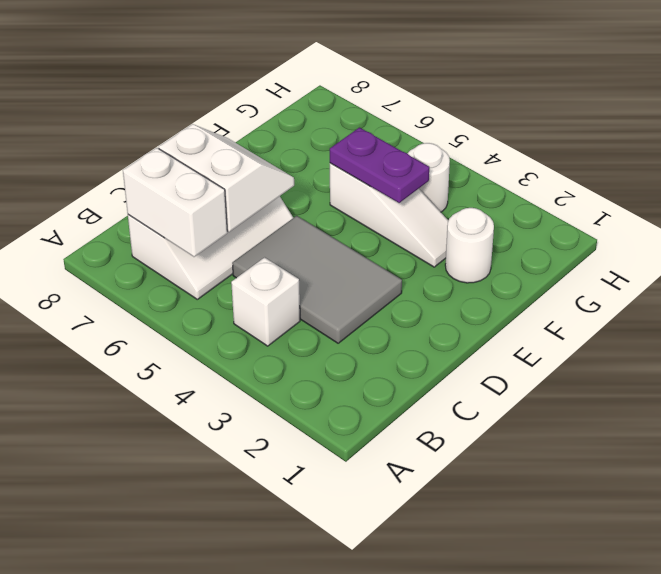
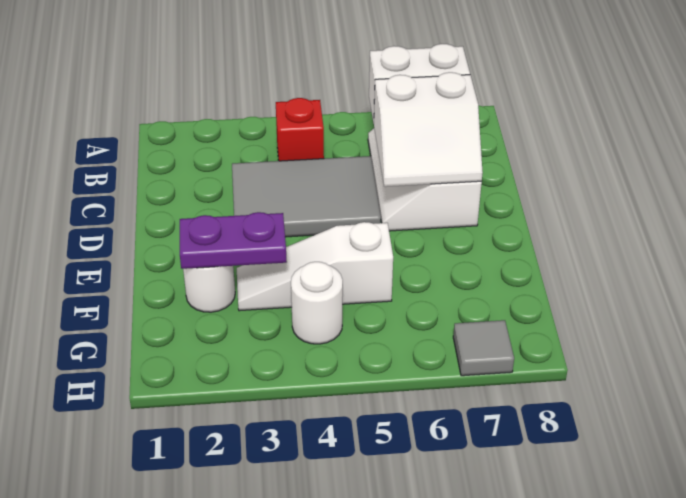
white 1x1 brick [231,257,300,346] -> red 1x1 brick [276,98,324,161]
purple 1x2 plate [330,128,429,203] -> purple 1x2 plate moved to [180,212,287,269]
none -> grey 1x1 tile [453,320,514,376]

